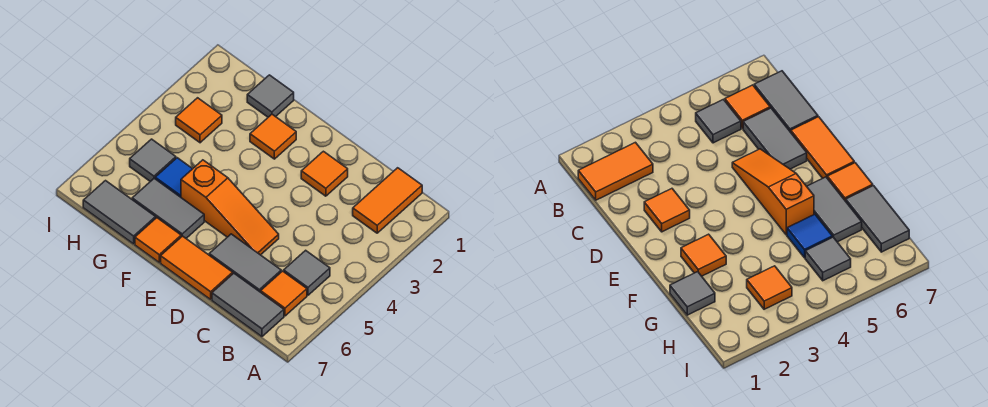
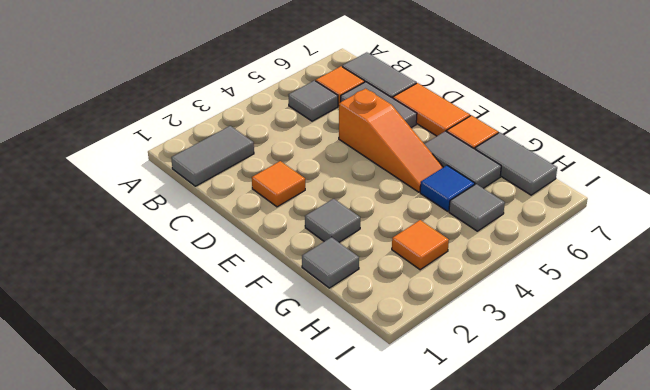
orange 1x2 tile [353,168,422,233] -> grey 1x2 tile [171,126,254,186]
orange 1x3 slope [181,160,279,255] -> orange 1x3 slope turned to [339,89,443,192]
orange 1x1 tile [250,114,296,159] -> grey 1x1 tile [305,199,360,242]

